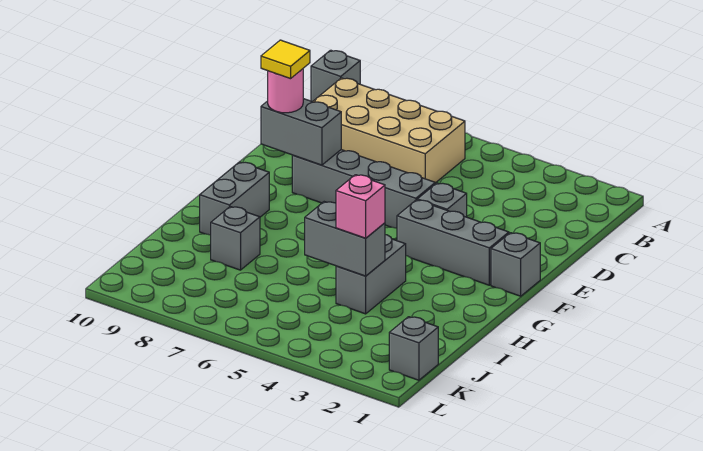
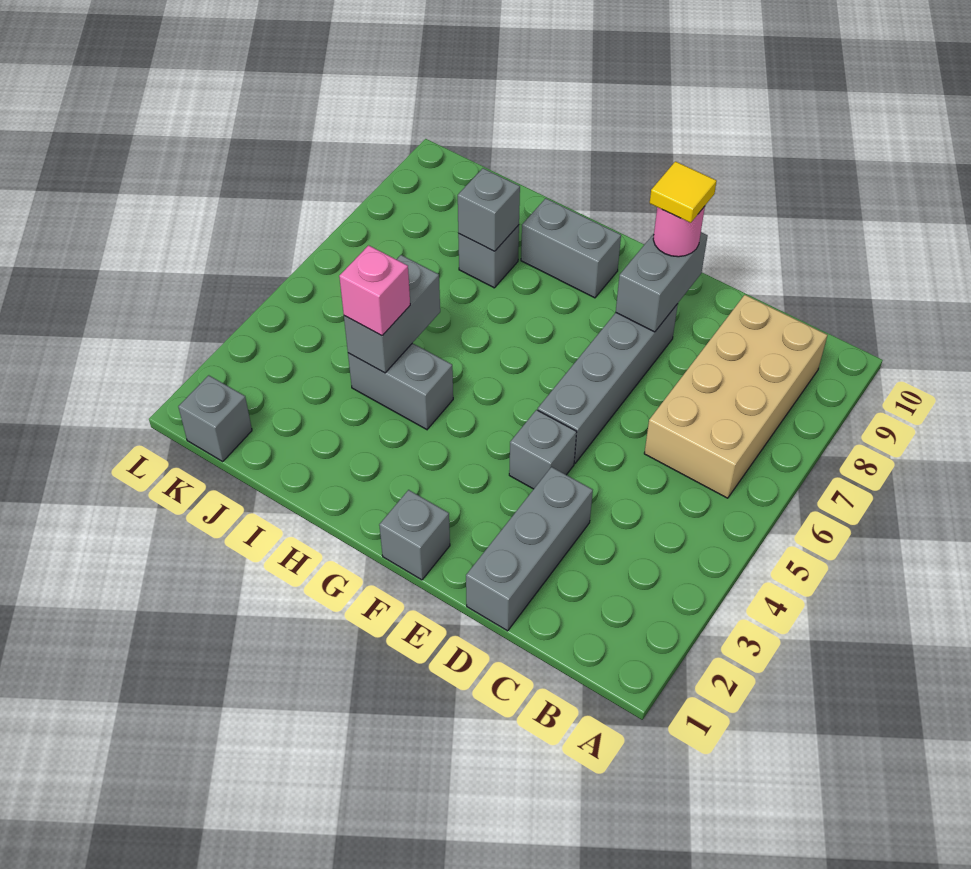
grey 1x1 brick [311,50,360,102] -> grey 1x1 brick moved to [458,168,520,251]
grey 1x3 brick [397,200,509,285] -> grey 1x3 brick moved to [466,467,593,631]

